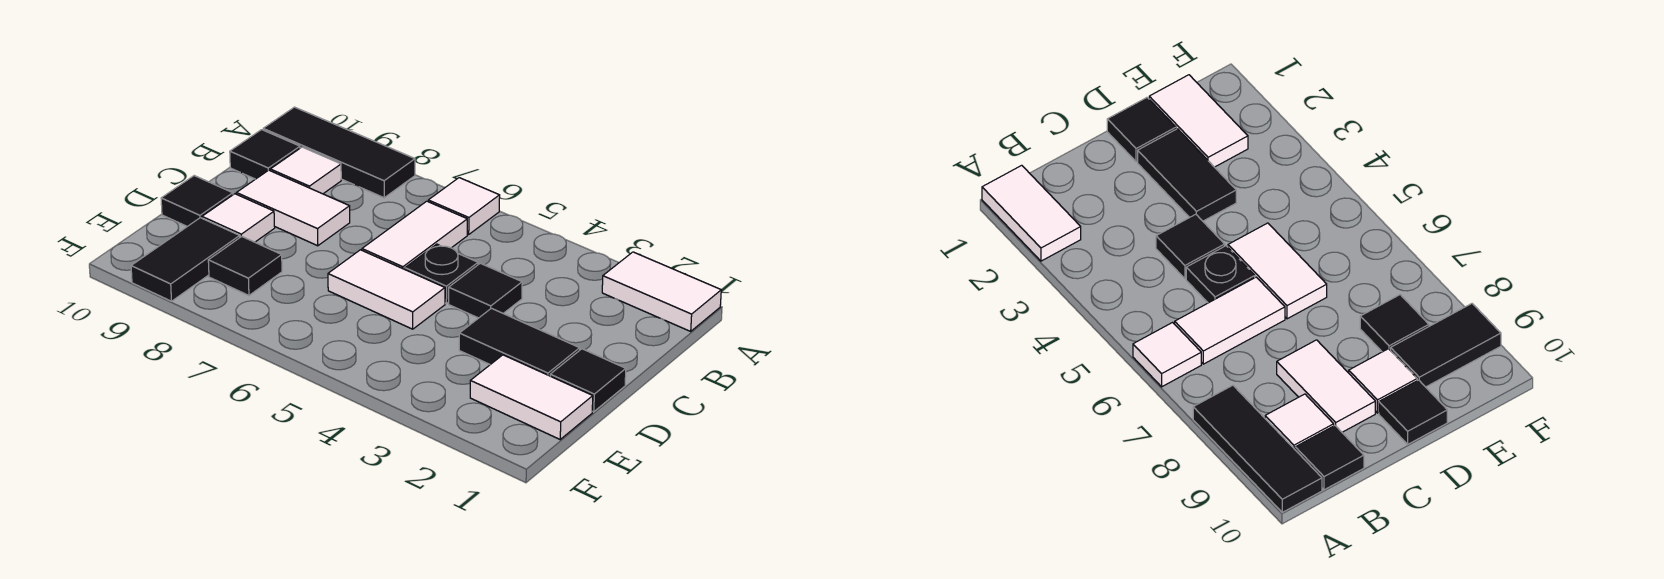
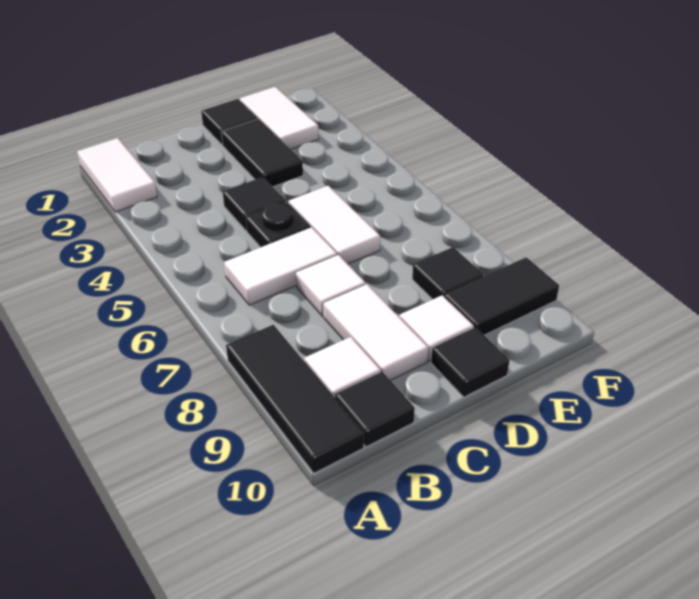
white 1x1 tile [428,178,500,235] -> white 1x1 tile moved to [296,255,366,317]

